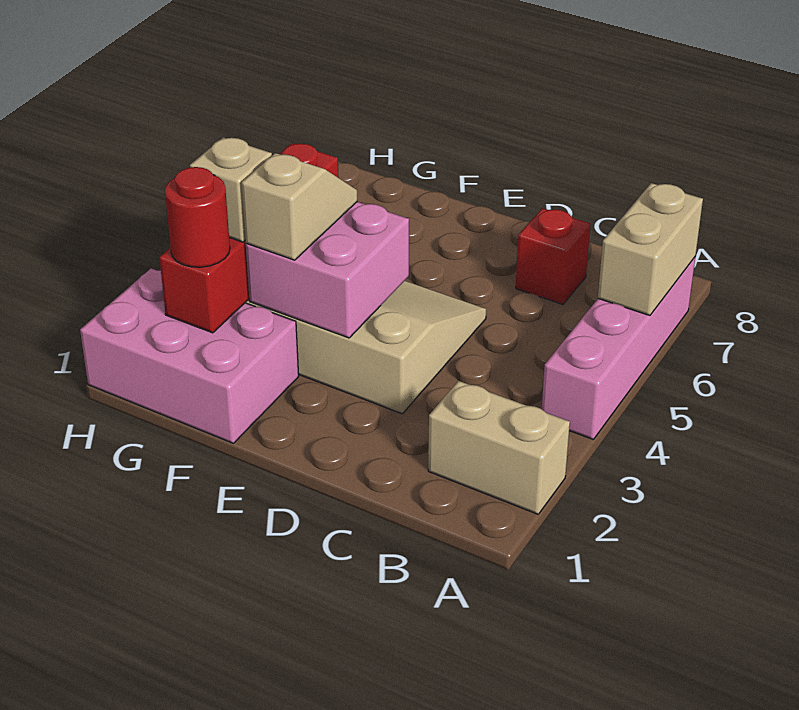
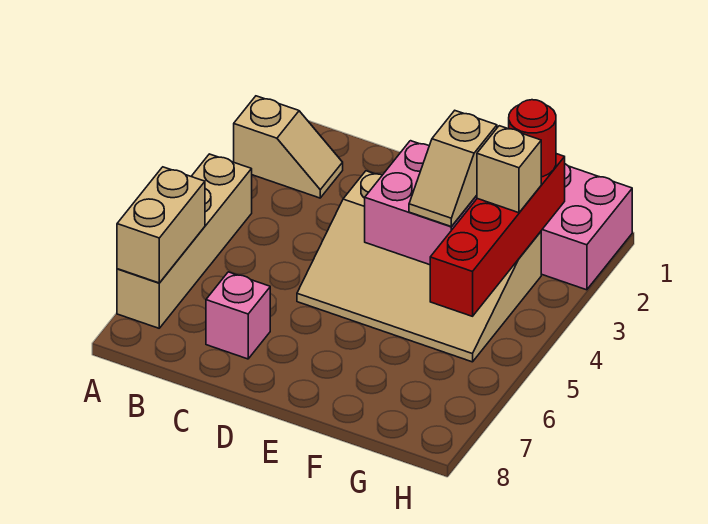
tan 1x2 brick [428,381,570,514] -> tan 1x2 slope [234,96,343,198]
pink 1x4 brick [542,257,695,440] -> tan 1x4 brick [117,154,252,328]
red 1x1 brick [516,208,590,304] -> pink 1x1 brick [206,272,270,359]

